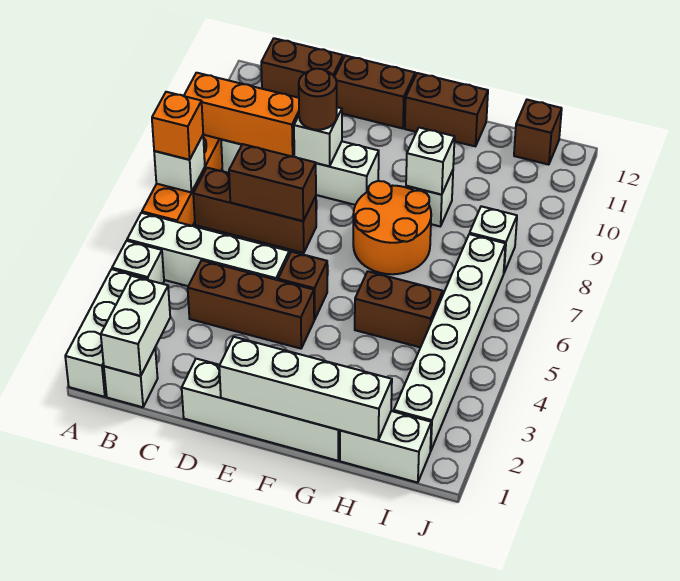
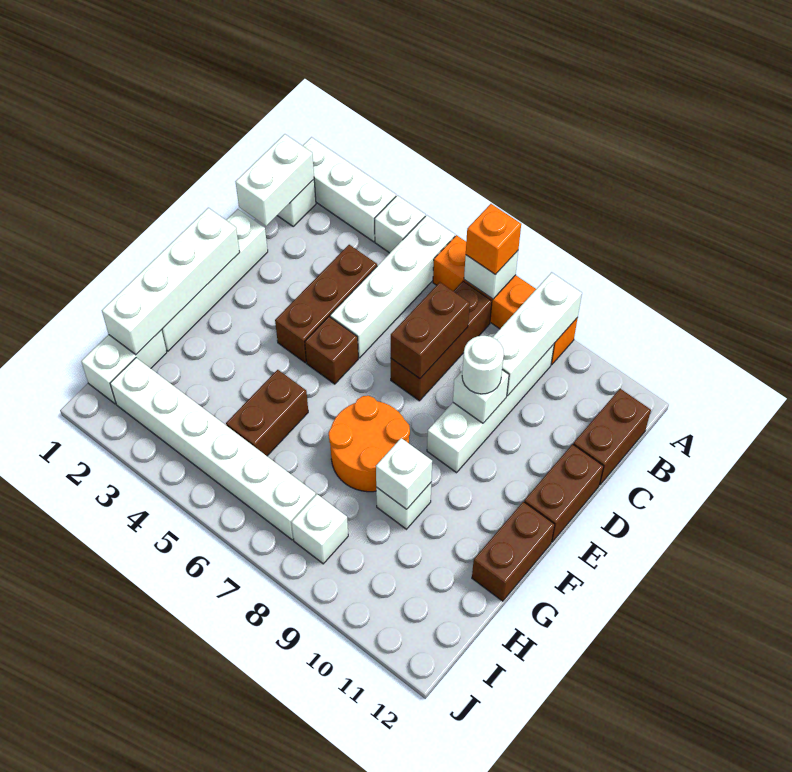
orange 1x3 brick [184,73,299,157] -> white 1x3 brick [493,272,582,396]
white 1x2 brick [101,276,170,376] -> white 1x2 brick turned to [236,134,314,226]
brown 1x1 round brick [299,69,337,130] -> white 1x1 round brick [462,336,504,394]
brown 1x1 brick [514,100,562,165] -> none

